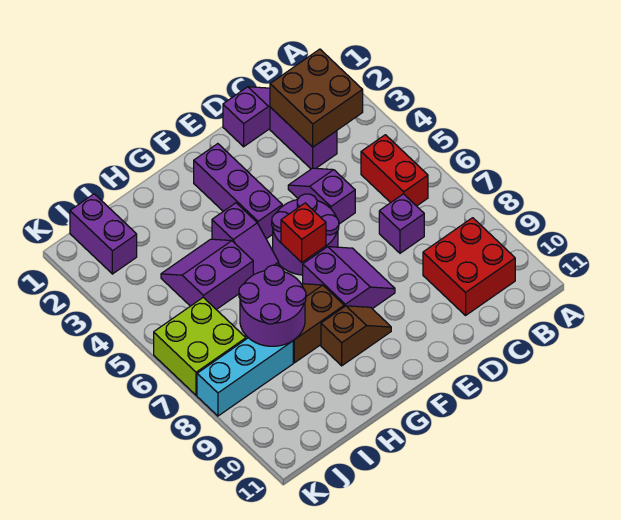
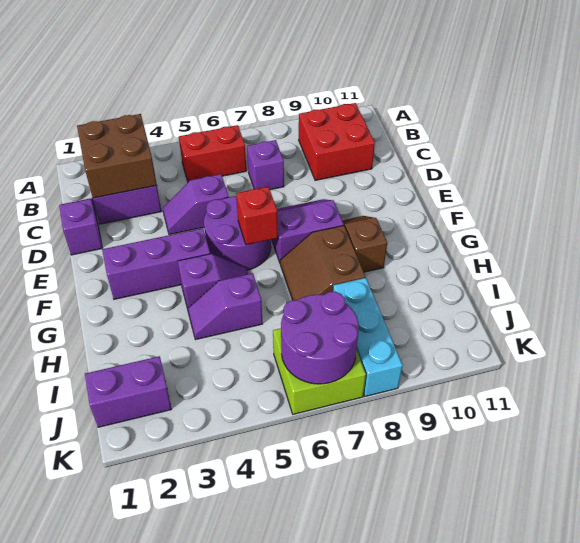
purple 2x2 slope [161,239,253,310] -> purple 1x2 slope [188,273,263,340]
purple 2x2 round brick [239,265,306,346] -> purple 2x2 round brick moved to [281,292,359,384]

